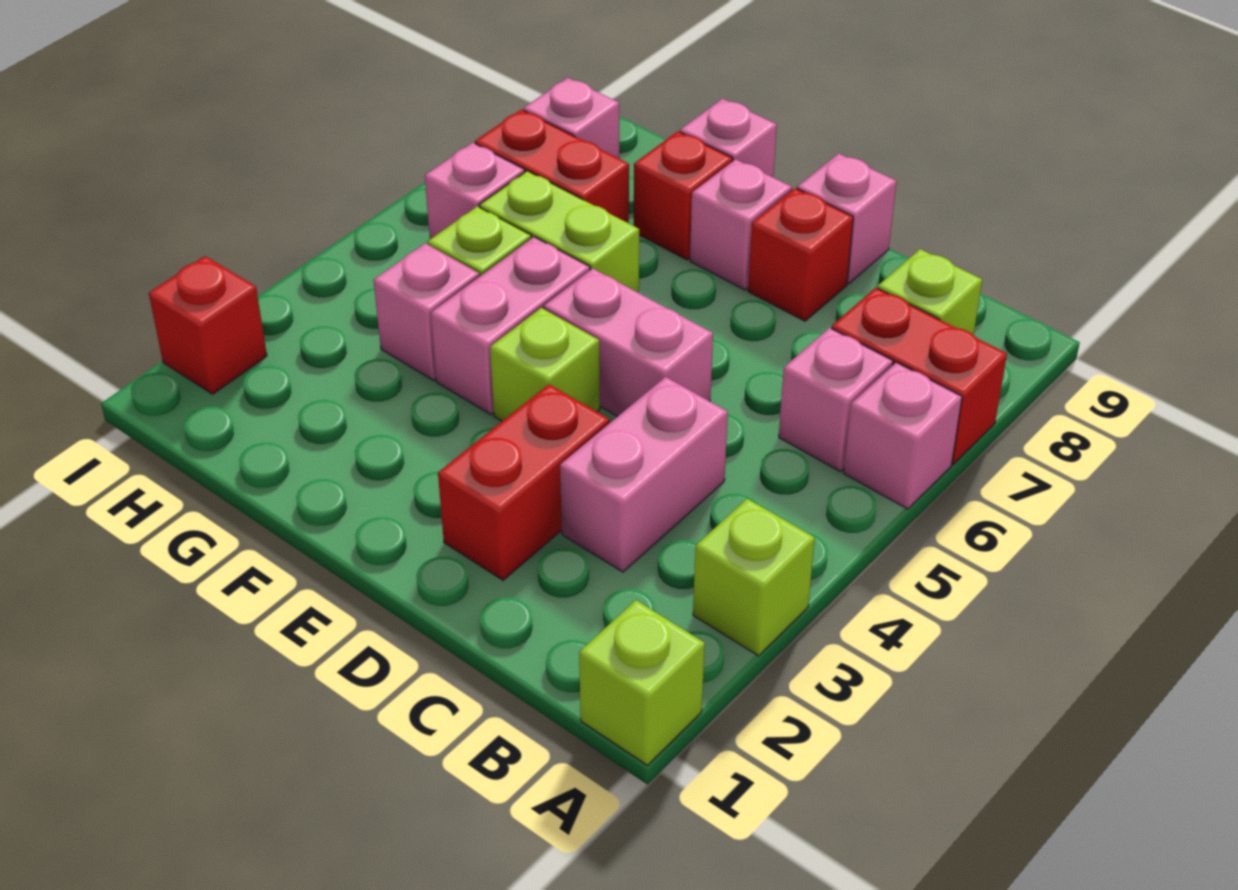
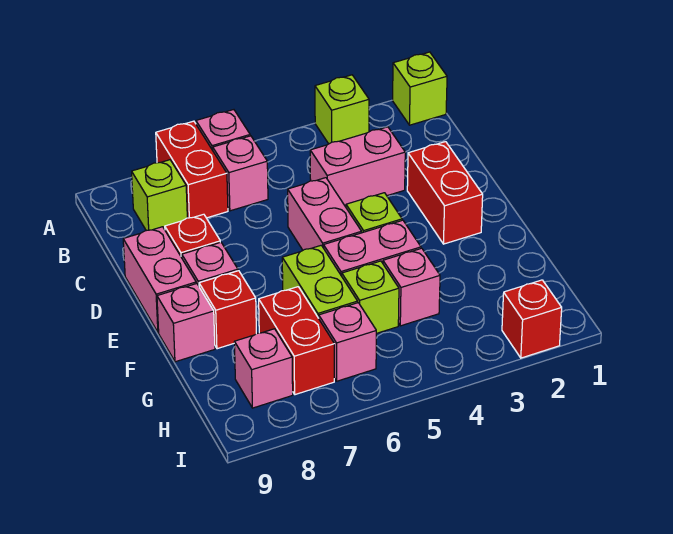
red 1x2 brick [438,384,610,580] -> red 1x2 brick turned to [407,142,483,244]
pink 1x1 brick [797,154,897,284] -> pink 1x2 brick [123,227,196,332]

